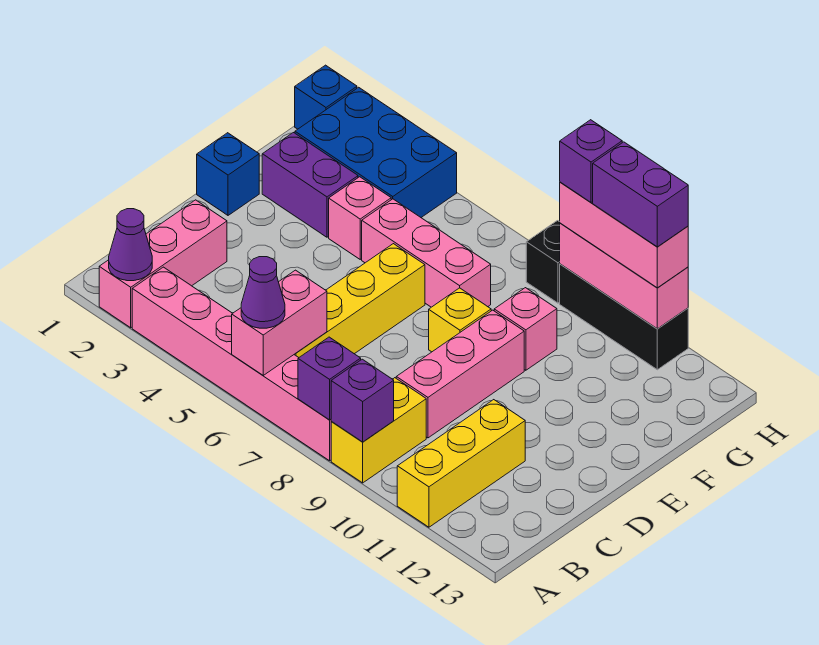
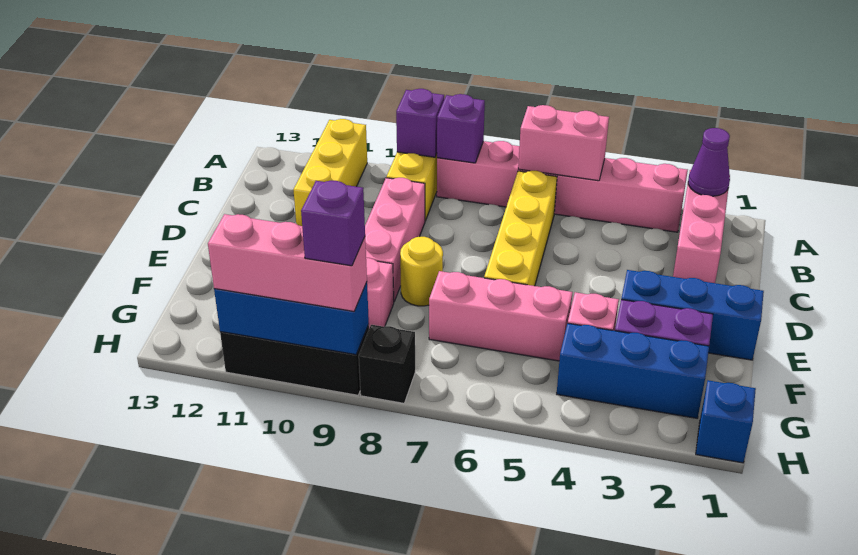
pink 1x2 brick [232,270,327,375] -> pink 1x2 brick turned to [518,105,609,181]
purple 1x1 cone [241,257,285,328] -> none
blue 1x1 brick [197,133,259,215] -> blue 1x3 brick [621,270,764,360]
yellow 1x1 brick [429,288,491,352] -> yellow 1x1 round brick [400,237,443,306]
blue 2x3 brick [295,87,457,217] -> blue 1x3 brick [557,323,709,418]
pink 1x3 brick [560,223,688,329] -> blue 1x3 brick [214,282,369,355]
purple 1x2 brick [593,142,688,247] -> none

